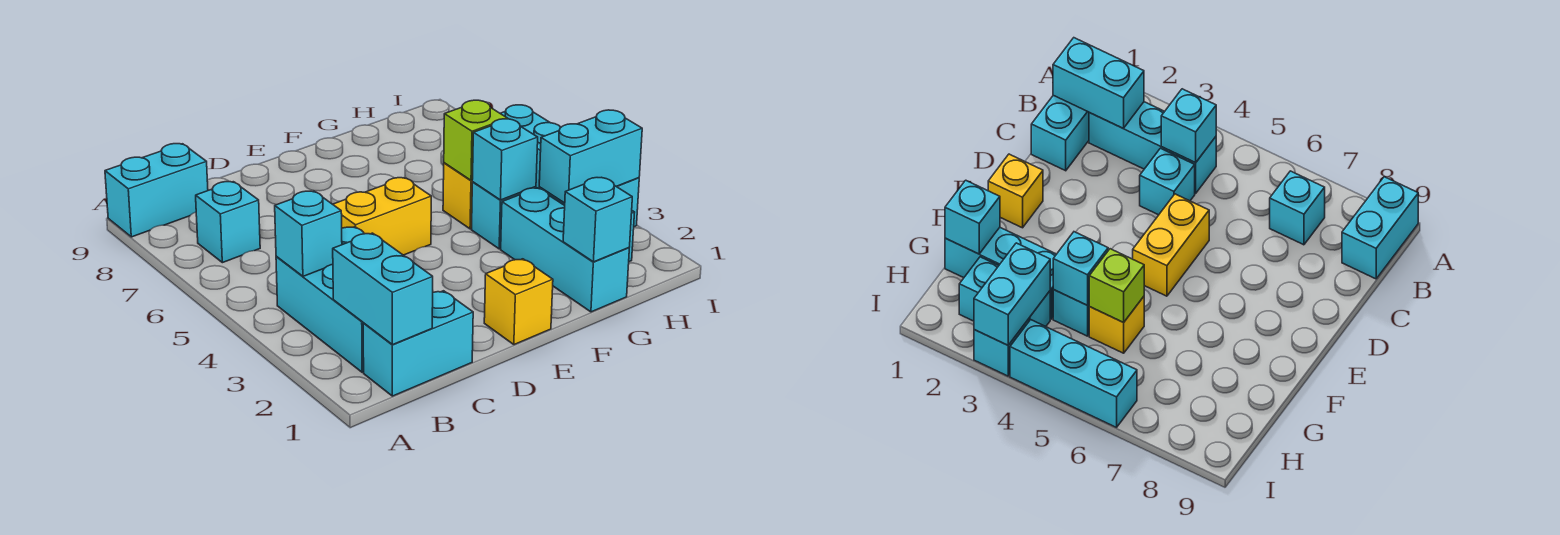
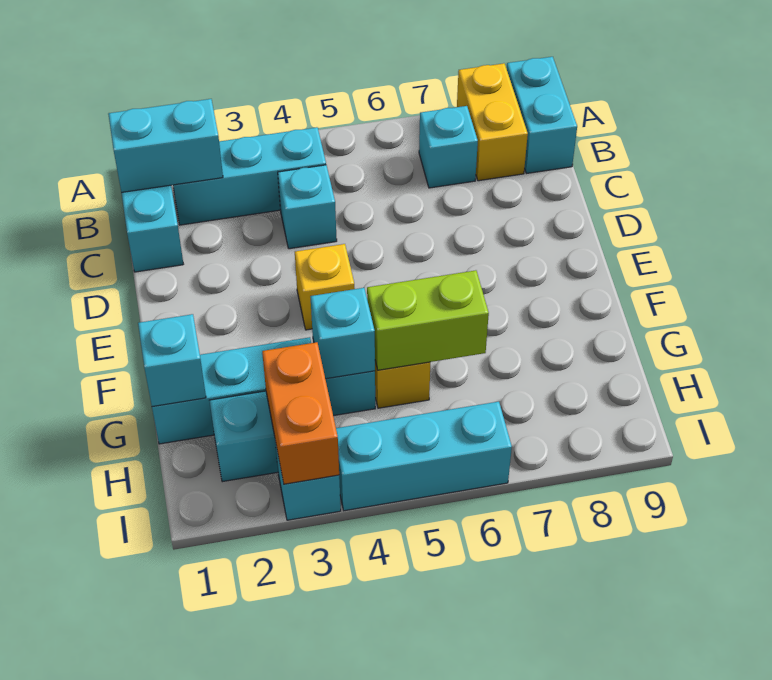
cyan 1x1 brick [275,191,342,276] -> none
yellow 1x2 brick [333,178,431,255] -> yellow 1x2 brick moved to [457,63,528,181]
yellow 1x1 brick [484,259,553,345] -> yellow 1x1 brick moved to [295,244,355,330]
lime 1x1 brick [444,100,508,180] -> lime 1x2 brick [367,270,489,370]
cyan 1x2 brick [539,110,642,203] -> orange 1x2 brick [262,342,339,484]

